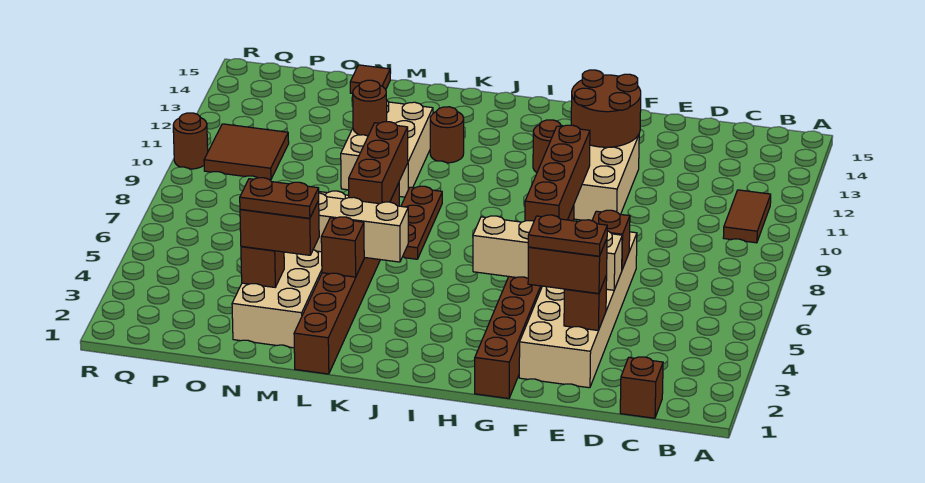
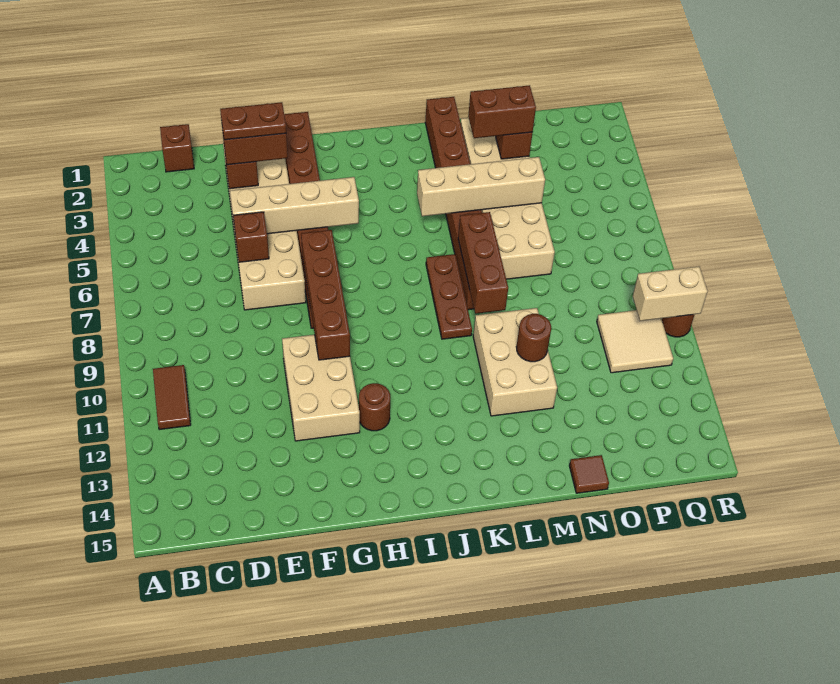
brown 2x2 round brick [571,70,641,147] -> none
brown 1x1 round brick [430,107,464,163] -> none
brown 1x1 brick [321,217,364,277] -> none
brown 1x2 plate [240,178,319,218] -> none
brown 2x2 tile [204,124,289,180] -> tan 2x2 tile [597,310,673,373]
none -> tan 1x2 brick [633,267,707,321]

